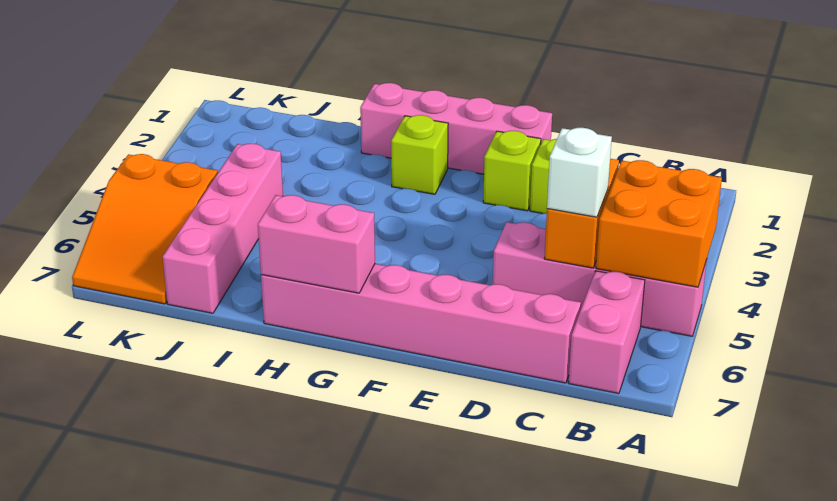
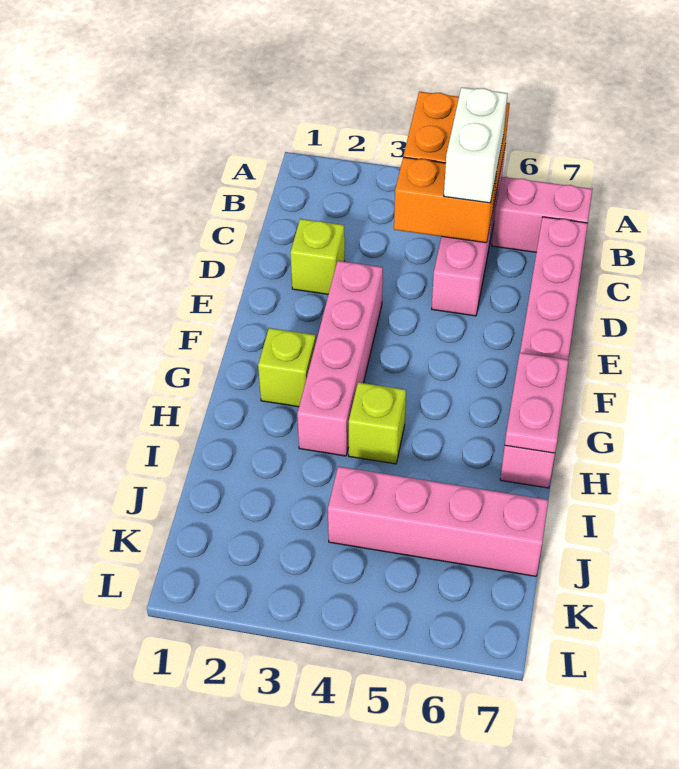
white 1x1 brick [547,128,612,217] -> white 1x2 brick [444,87,508,203]
pink 1x4 brick [360,83,552,174] -> pink 1x4 brick moved to [297,261,383,456]
lime 1x1 brick [483,131,541,211] -> lime 1x1 brick moved to [349,382,406,464]
pink 1x2 brick [258,195,375,293] -> pink 1x2 plate [505,353,569,453]
orange 2x3 slope [72,154,217,304] -> none

